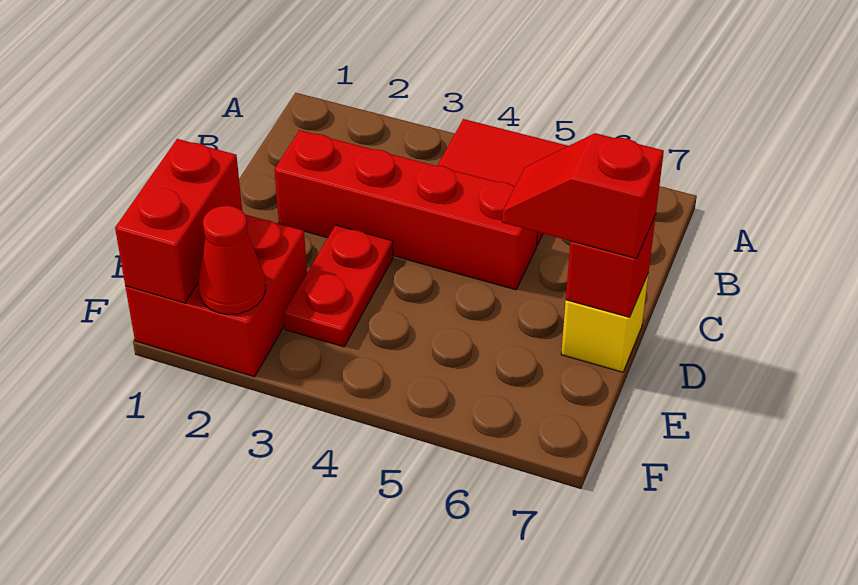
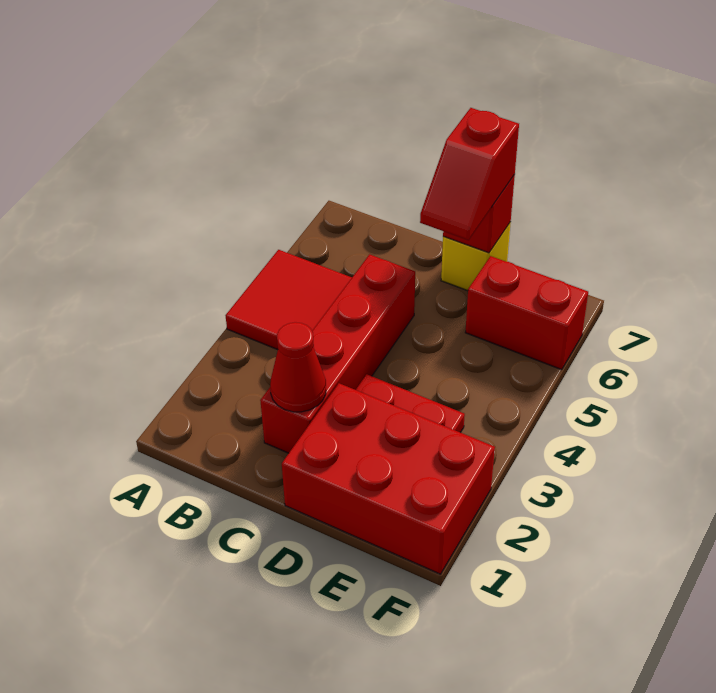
red 2x2 brick [125,214,307,377] -> red 2x3 brick [282,383,495,574]
red 1x2 brick [115,139,242,303] -> red 1x2 brick moved to [465,256,588,370]
red 1x1 cone [198,206,266,315] -> red 1x1 cone moved to [270,322,326,412]

